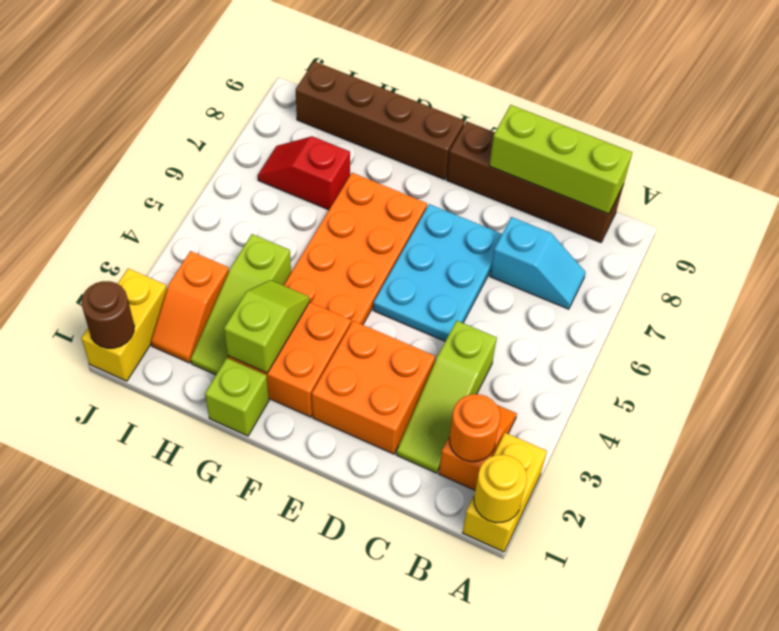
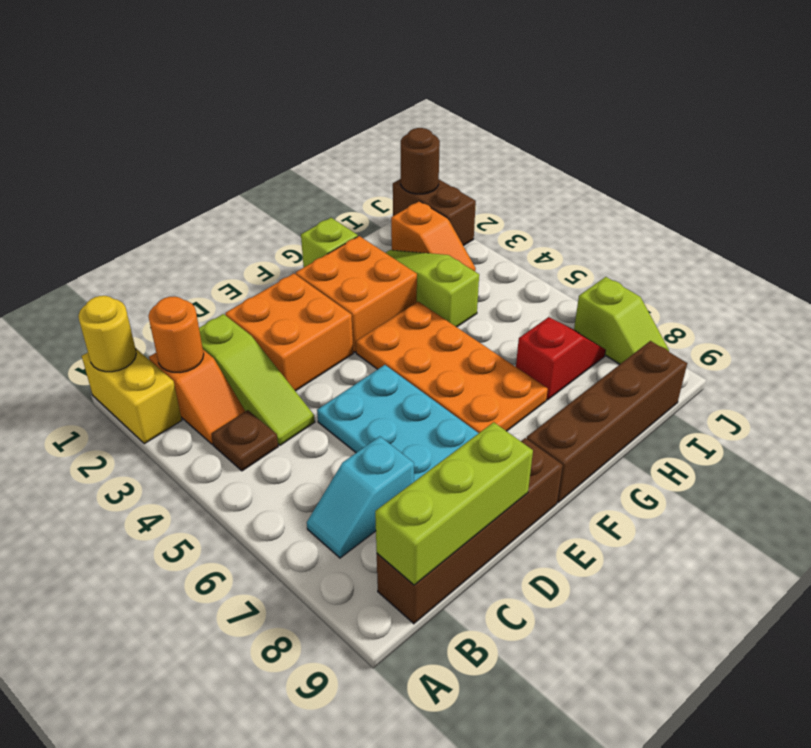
none -> brown 1x1 plate [211,410,278,471]
lime 1x3 slope [396,321,497,473] -> lime 1x3 slope turned to [199,314,315,445]
lime 1x2 slope [224,280,310,373] -> lime 1x2 slope moved to [574,277,669,364]
orange 1x2 slope [151,251,229,363] -> orange 1x2 slope turned to [391,201,476,271]
yellow 1x2 brick [81,269,167,381] -> brown 1x2 brick [393,179,476,246]

